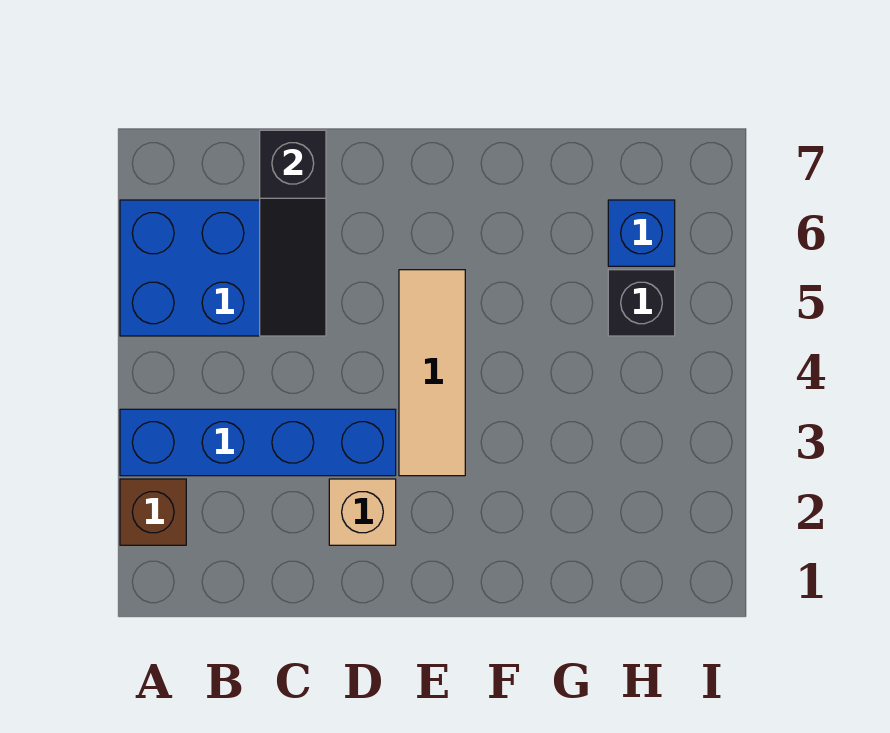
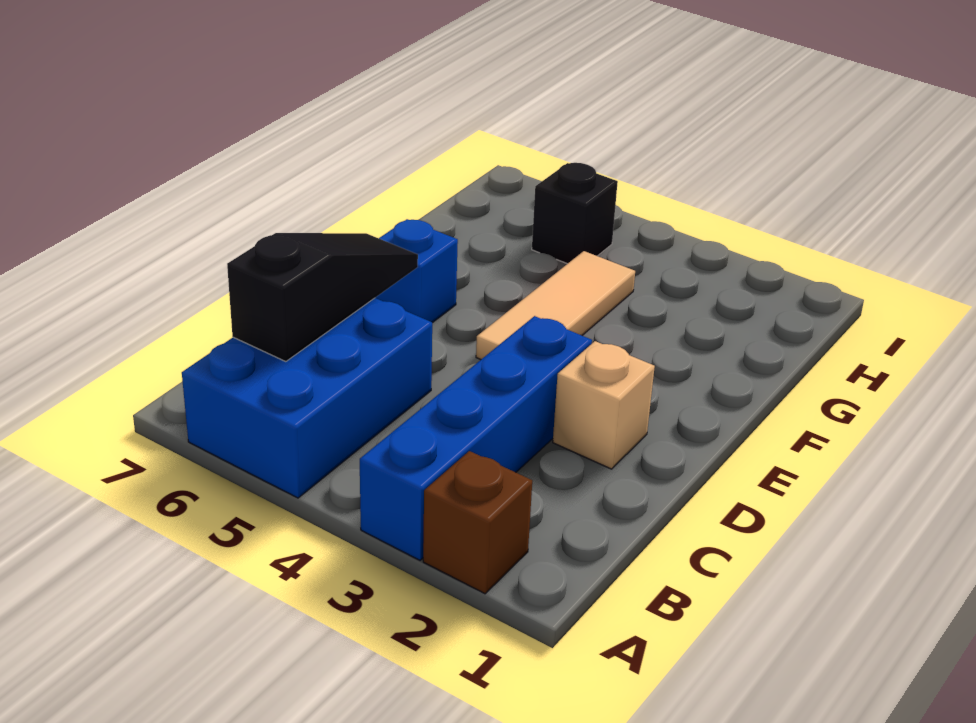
black 1x3 slope [260,130,326,336] -> black 1x3 slope turned to [227,233,418,362]
tan 1x3 tile [399,270,465,476] -> tan 1x3 tile turned to [476,251,635,360]
blue 1x1 brick [608,200,675,266] -> blue 1x1 brick moved to [375,219,458,323]

